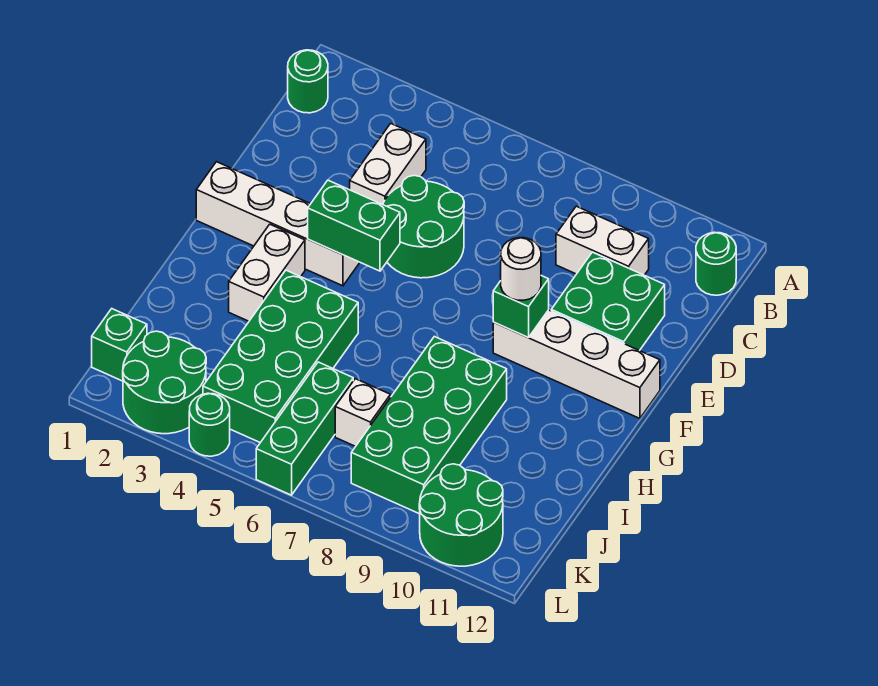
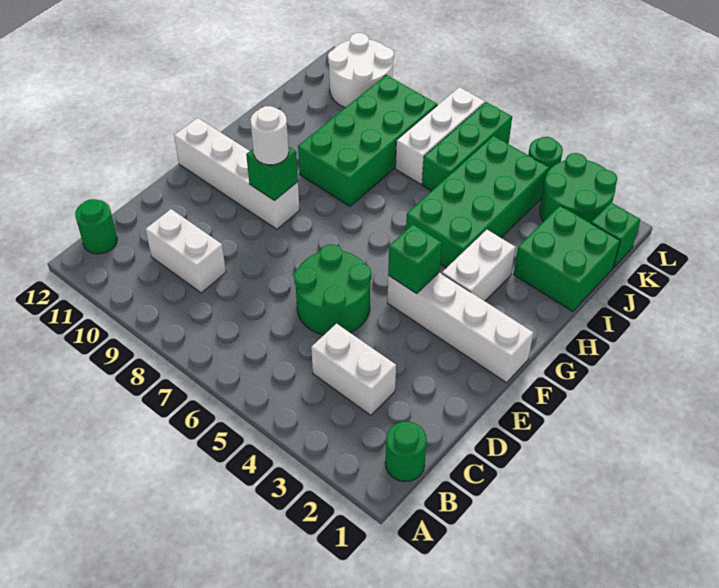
white 1x2 brick [350,123,426,205] -> white 1x2 brick turned to [311,324,396,415]
green 2x2 brick [551,252,665,351] -> green 2x2 brick moved to [514,206,620,311]
green 1x2 brick [308,180,400,271] -> green 1x1 brick [388,224,442,294]
white 1x1 brick [335,379,391,447] -> white 1x3 brick [396,87,485,184]
green 2x2 round brick [419,464,503,566] -> white 2x2 round brick [328,33,394,108]

